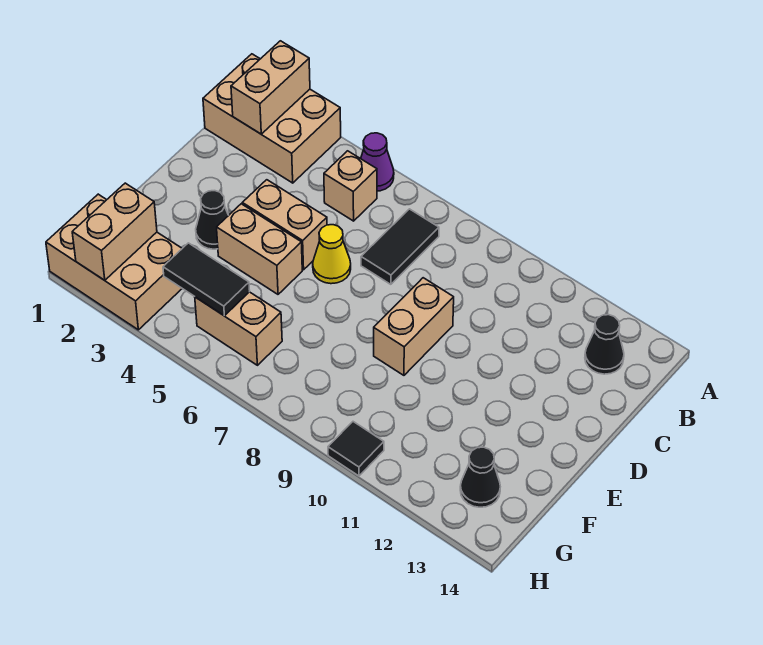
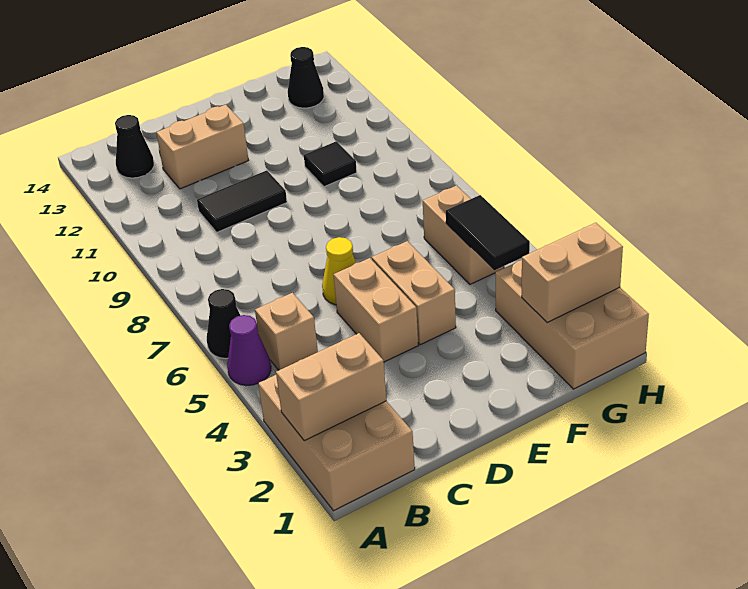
black 1x2 tile [361,209,439,284] -> black 1x2 tile moved to [197,170,287,232]
tan 1x2 brick [374,278,454,375] -> tan 1x2 brick moved to [156,105,249,189]
black 1x1 cone [196,191,229,249] -> black 1x1 cone moved to [207,289,241,359]
black 1x1 tile [328,422,384,476] -> black 1x1 tile moved to [304,141,357,187]

